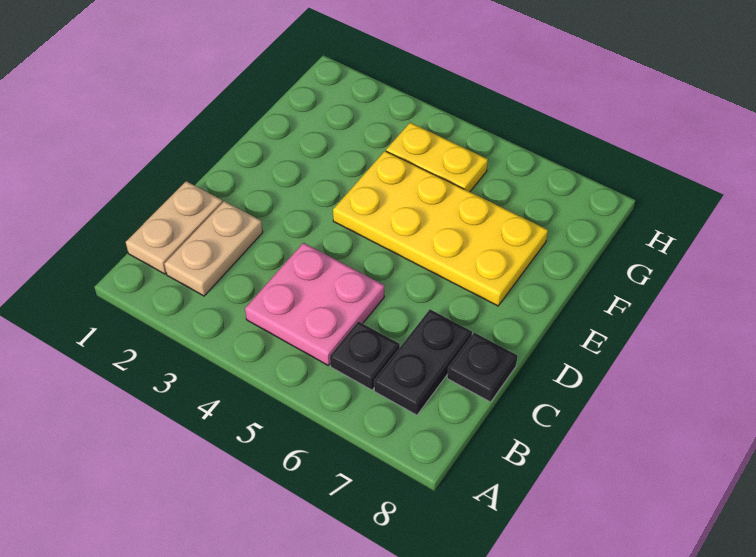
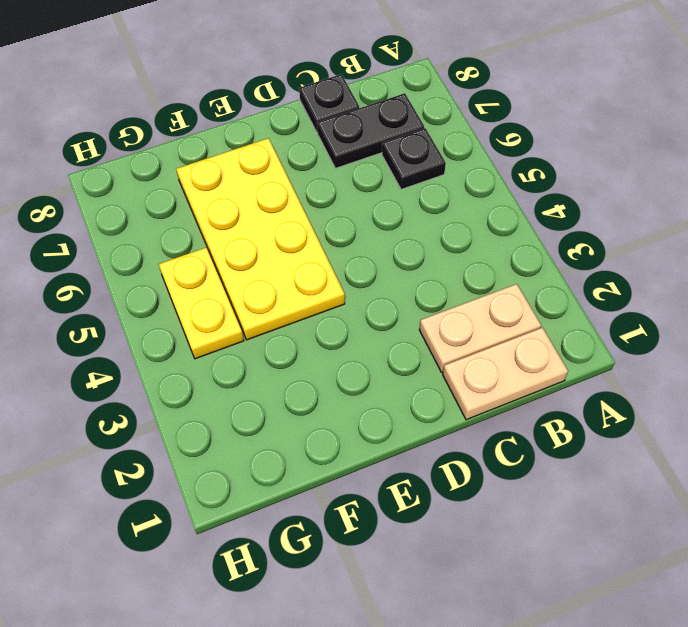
pink 2x2 plate [245,243,385,365] -> none

